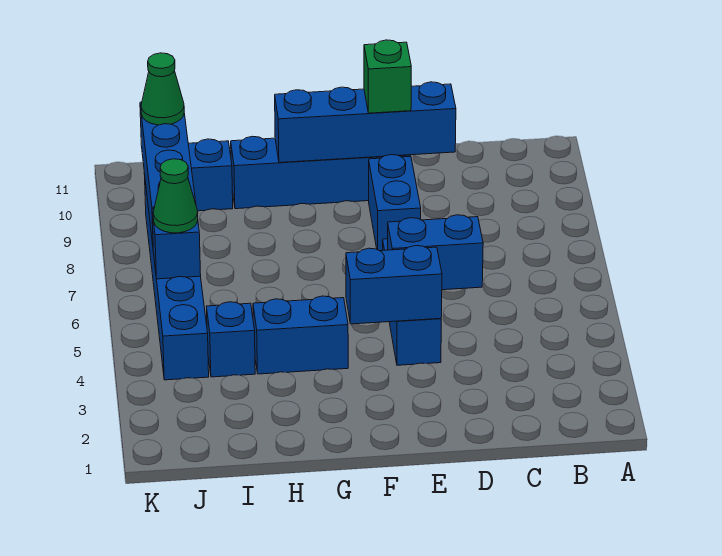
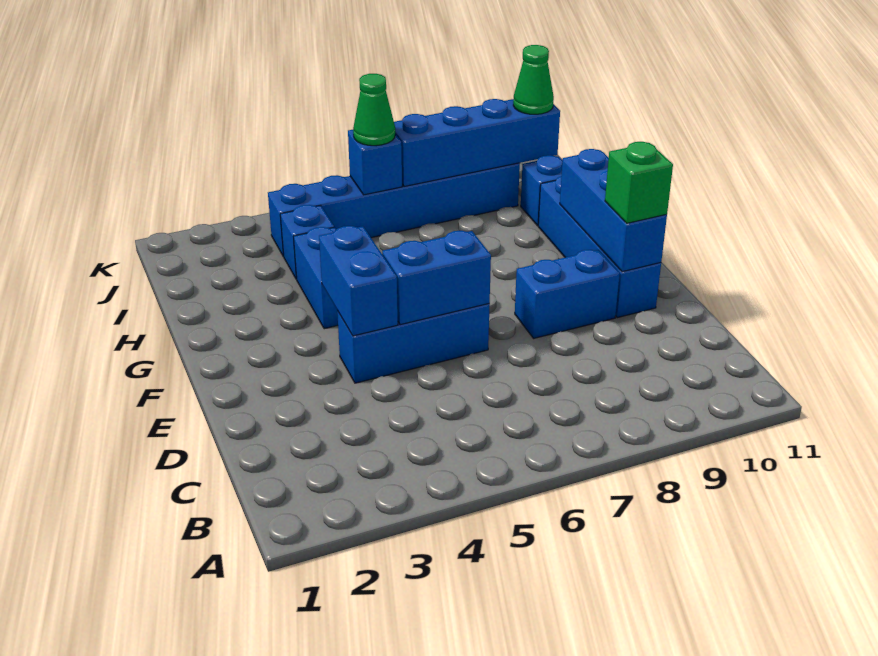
blue 1x2 brick [388,215,483,290] -> blue 1x2 brick turned to [382,231,491,325]
blue 1x4 brick [275,82,456,163] -> blue 1x3 brick [560,149,667,272]

